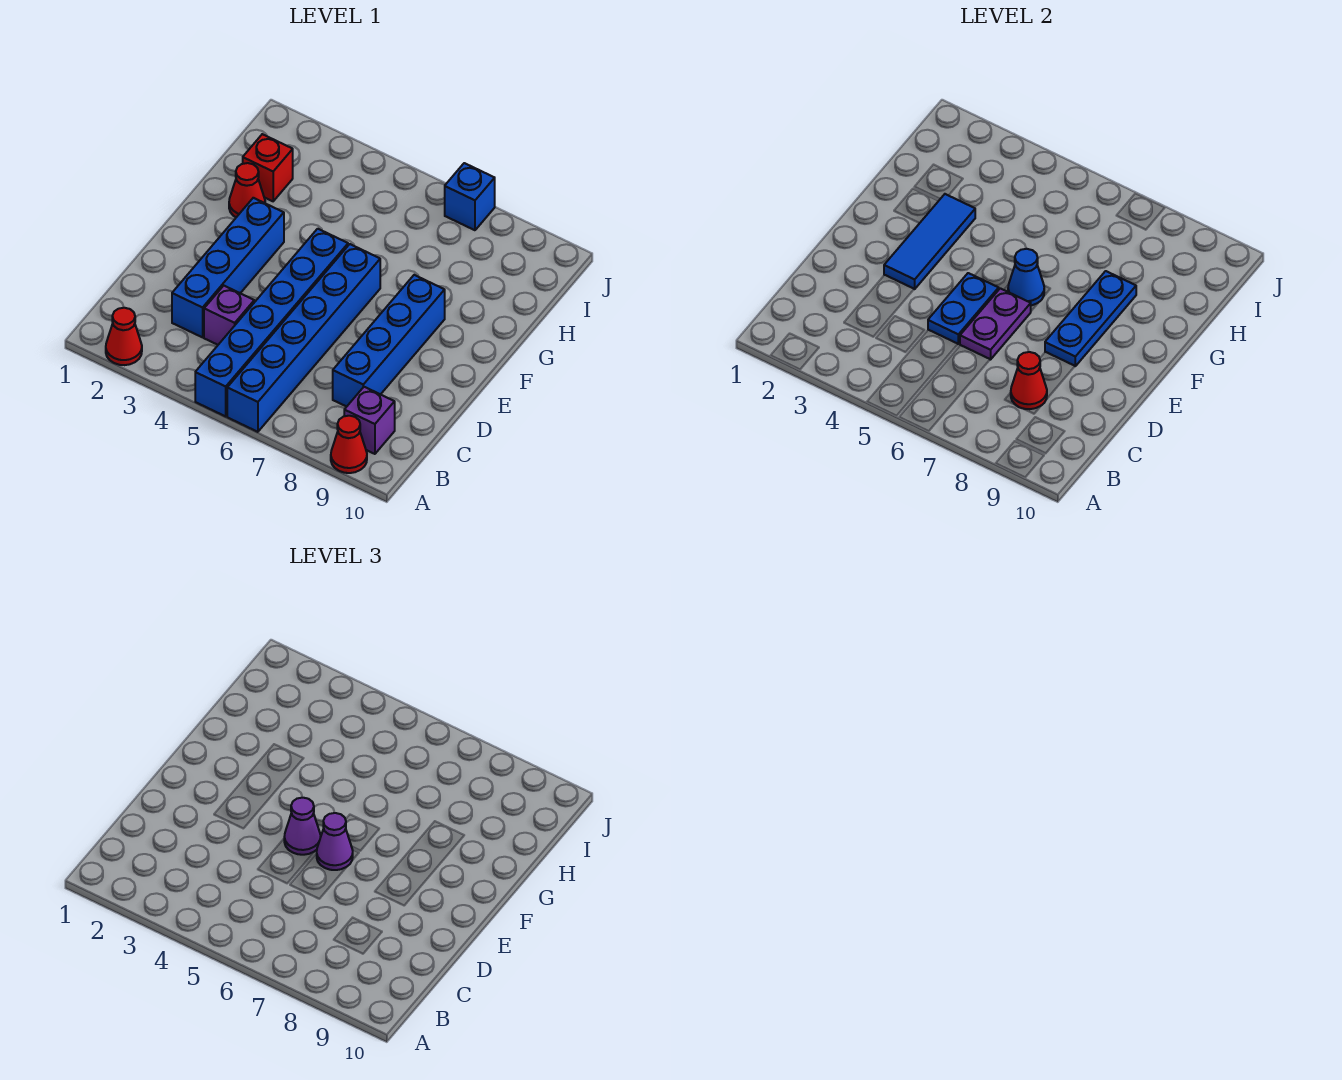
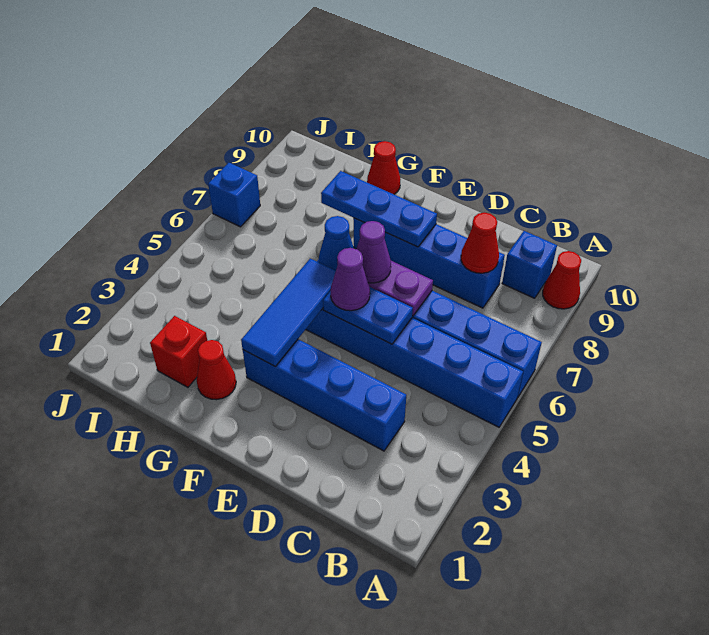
red 1x1 cone [106,308,142,365] -> red 1x1 cone moved to [367,141,400,194]
purple 1x1 brick [344,387,395,454] -> blue 1x1 brick [502,231,557,298]
purple 1x1 brick [204,286,254,345] -> none
blue 1x3 tile [884,194,975,289] -> blue 1x3 tile turned to [241,259,336,366]

